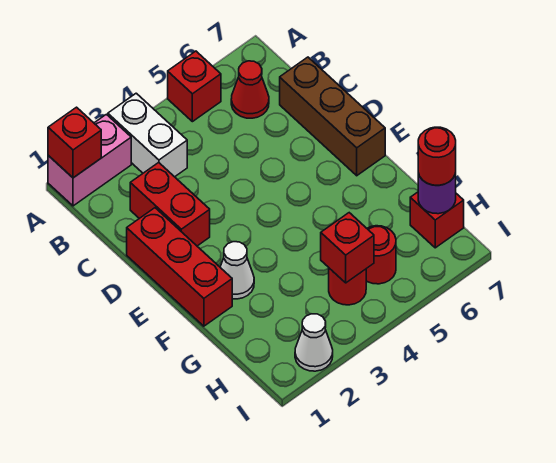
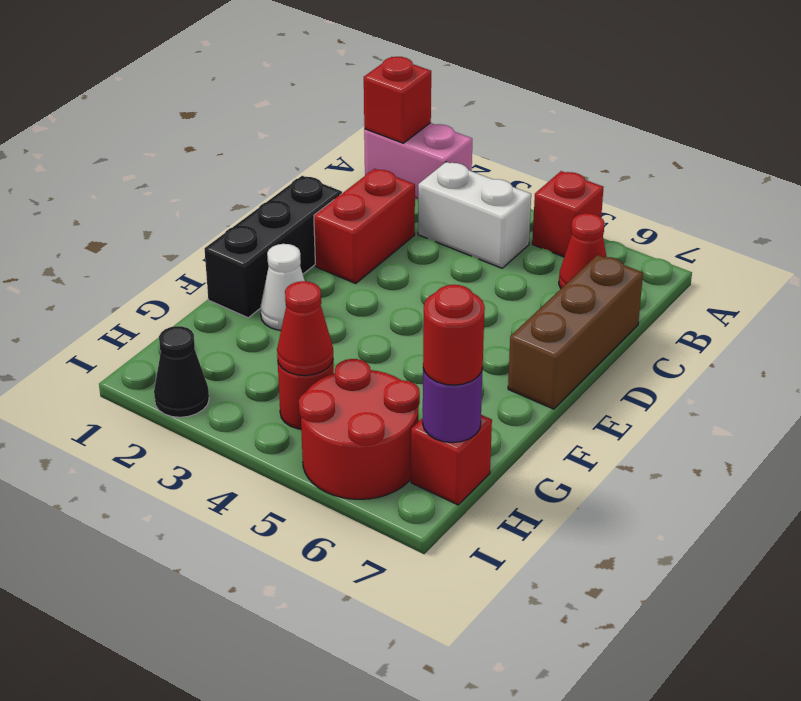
white 1x2 brick [108,93,187,177] -> white 1x2 brick turned to [418,162,531,268]
red 1x3 brick [127,208,232,326] -> black 1x3 brick [204,176,342,318]
red 1x1 brick [321,213,374,283] -> red 1x1 cone [277,281,333,376]
red 1x1 round brick [366,226,396,284] -> red 2x2 round brick [299,359,420,499]
white 1x1 cone [295,314,333,371] -> black 1x1 cone [154,326,209,417]

